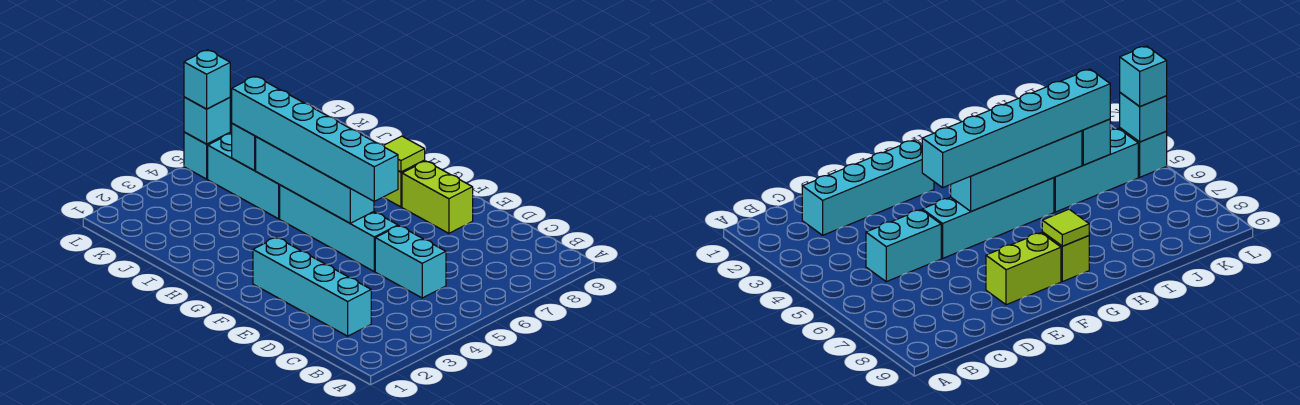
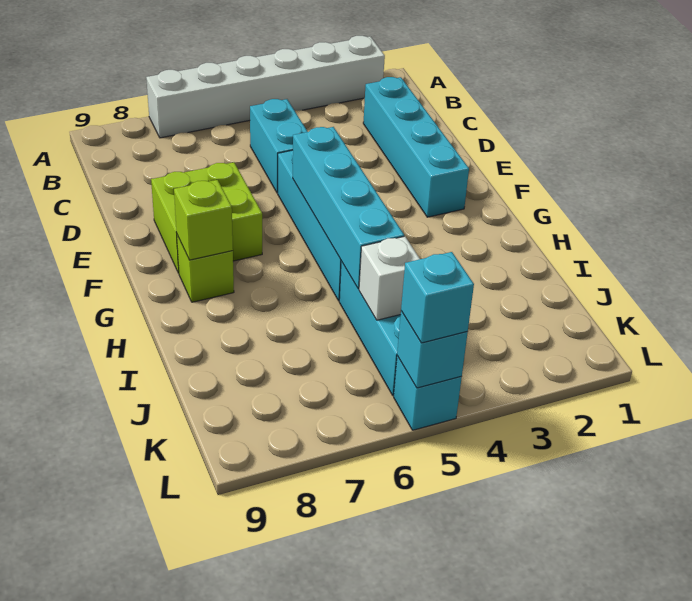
none -> white 1x6 brick [146,36,385,138]
cyan 1x6 brick [232,76,398,201] -> none
lime 1x2 brick [402,161,473,233] -> lime 2x2 brick [151,162,262,273]
lime 1x1 tile [383,136,425,172] -> lime 1x1 brick [174,180,233,260]
cyan 1x1 brick [232,124,256,170] -> white 1x1 brick [359,236,420,320]

